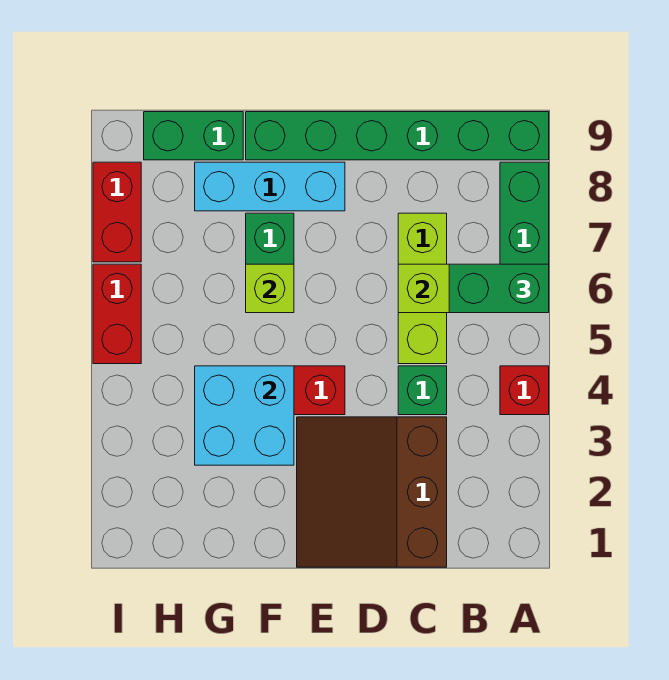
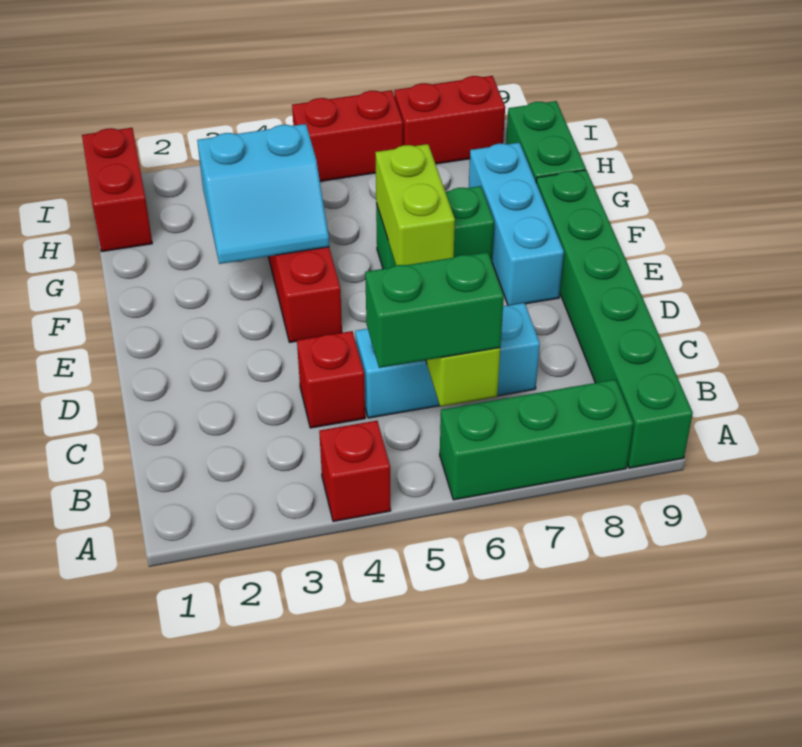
green 1x2 brick [449,264,549,313] -> green 1x2 brick turned to [365,252,504,368]
brown 3x3 slope [297,417,447,567] -> none
green 1x1 brick [398,366,447,415] -> red 1x1 brick [297,331,365,428]
lime 1x3 brick [398,213,447,364] -> cyan 1x3 brick [355,303,540,418]
cyan 2x2 brick [195,366,294,465] -> cyan 2x2 slope [197,124,329,264]
lime 1x1 brick [246,264,294,313] -> lime 1x2 brick [375,144,455,266]
none -> red 1x2 brick [82,128,152,252]

